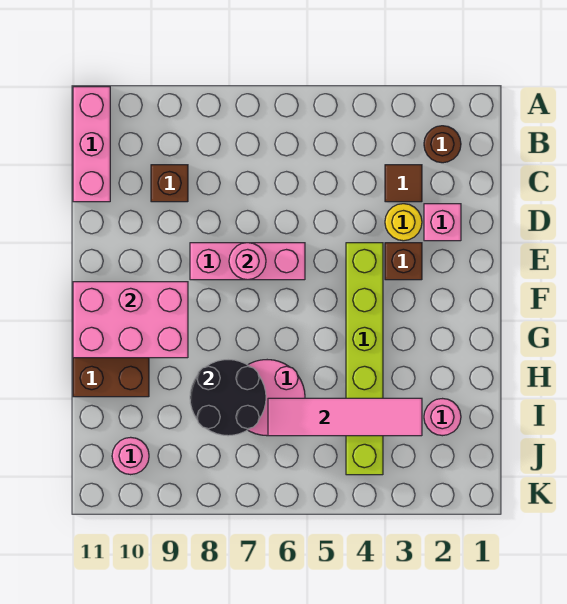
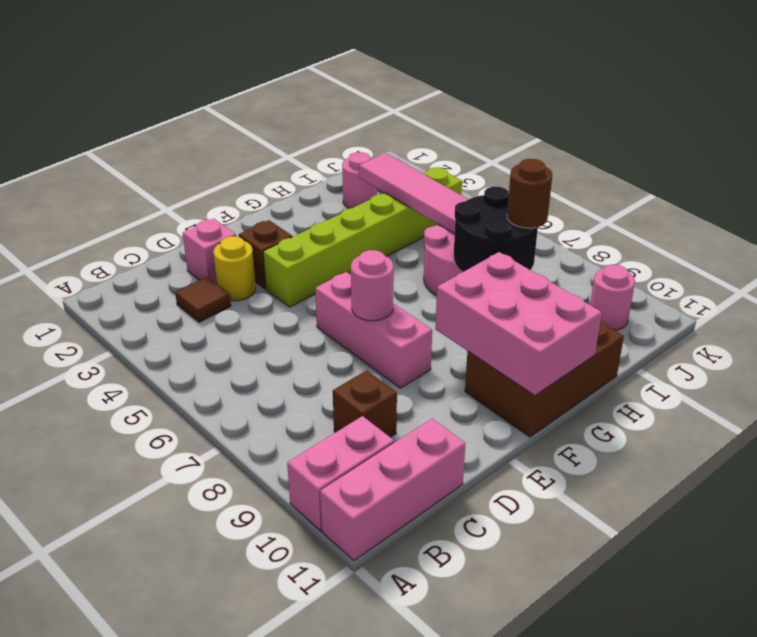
none -> pink 1x2 brick [287,416,394,531]
brown 1x1 round brick [424,126,461,163] -> brown 1x1 round brick moved to [507,159,552,228]

